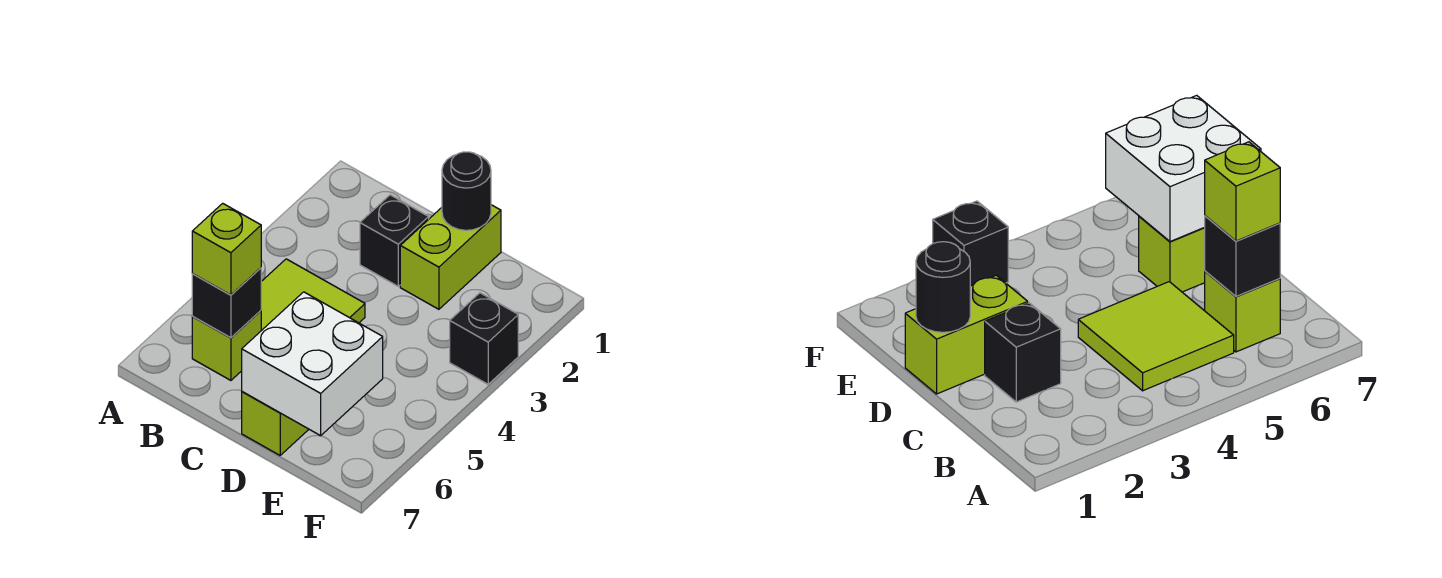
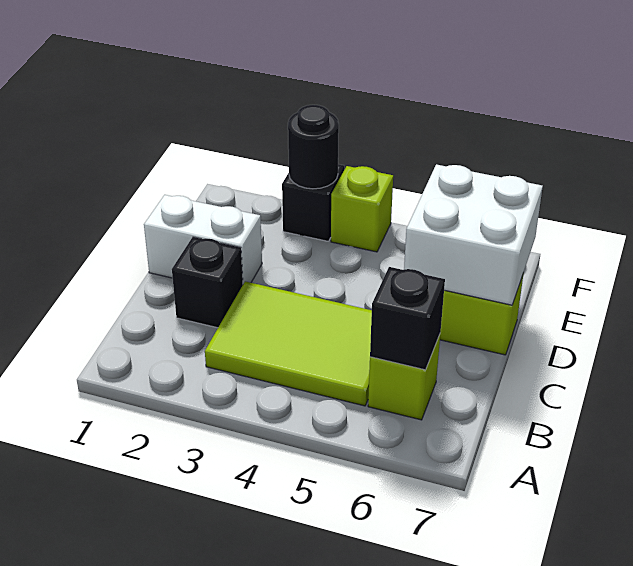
lime 2x2 tile [261,259,365,331] -> lime 2x3 tile [205,281,372,406]
lime 1x1 brick [192,203,261,295] -> lime 1x1 brick moved to [331,166,393,252]
lime 1x2 brick [400,205,501,309] -> white 1x2 brick [144,195,262,284]
black 1x1 round brick [442,152,491,230] -> black 1x1 round brick moved to [288,105,339,189]

